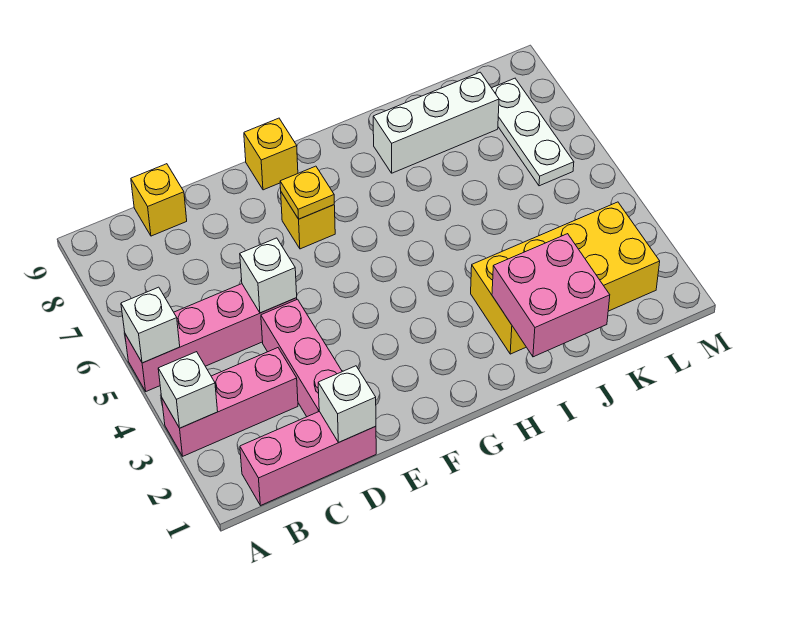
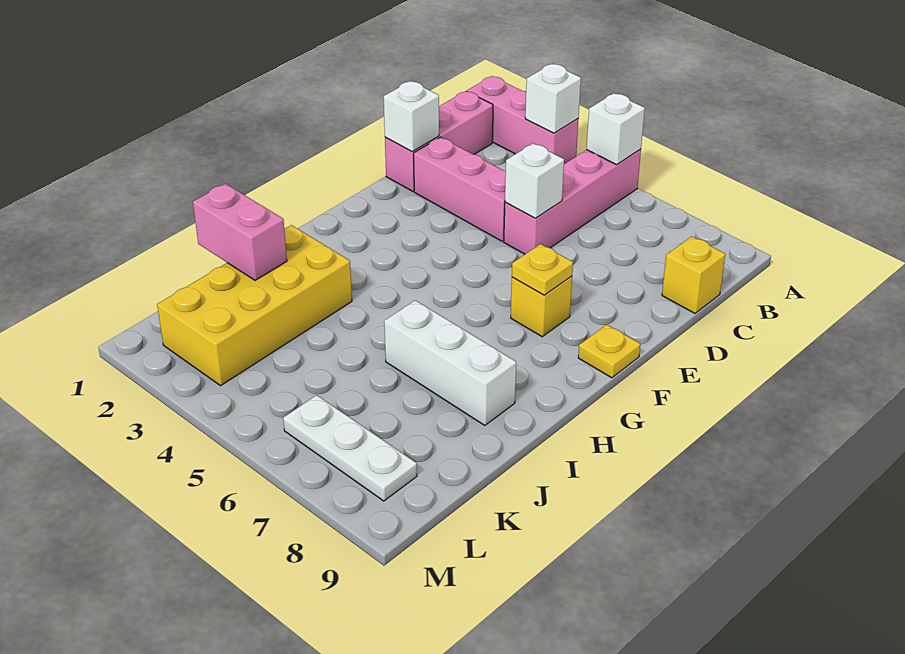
pink 1x3 brick [162,348,298,456] -> pink 1x3 brick turned to [467,76,578,164]
yellow 1x1 brick [244,118,298,190] -> yellow 1x1 plate [578,325,640,378]
pink 2x2 brick [492,234,610,357] -> pink 1x2 brick [193,184,287,280]
white 1x3 brick [373,72,499,173] -> white 1x3 brick turned to [384,300,516,425]

